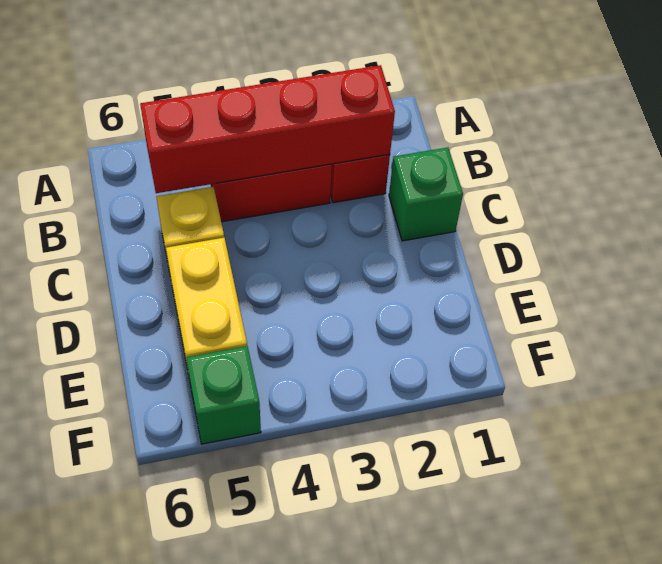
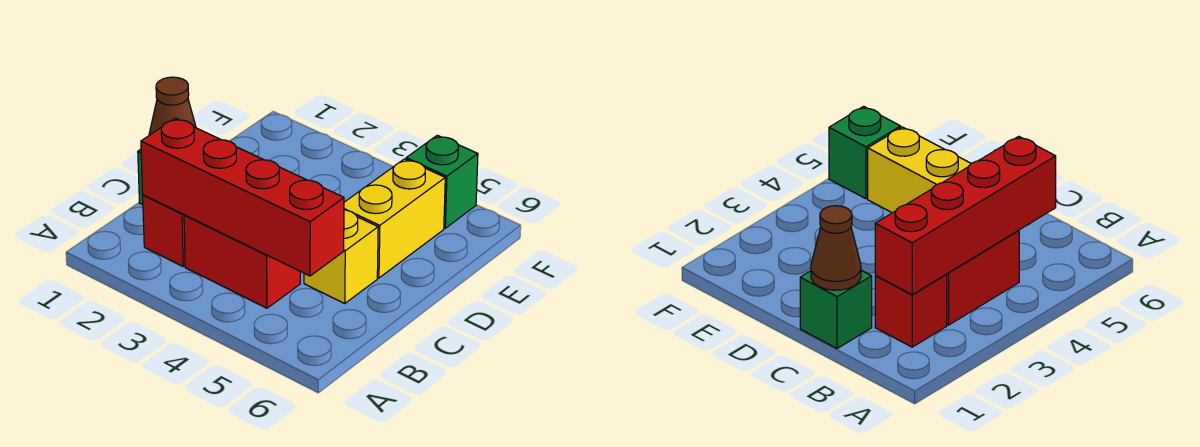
none -> brown 1x1 cone [149,77,196,135]

